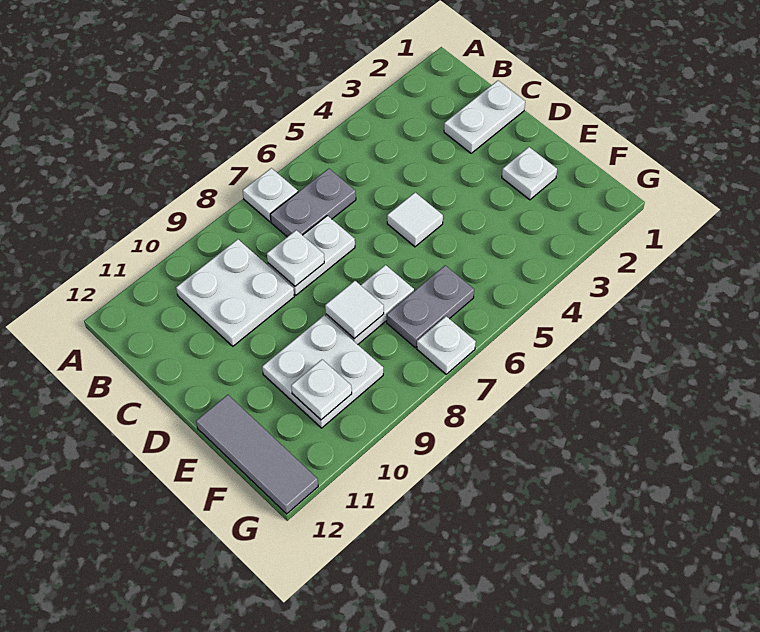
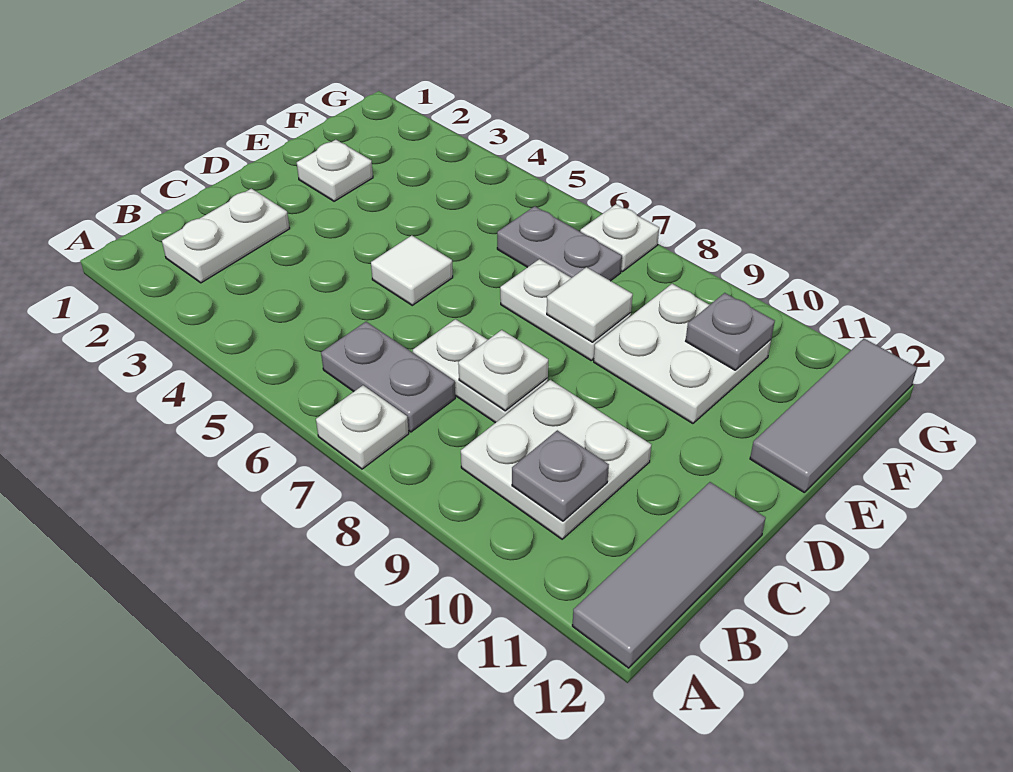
none -> grey 1x3 tile [572,482,766,668]
none -> grey 1x1 plate [512,430,609,521]
white 1x2 plate [444,81,525,153] -> white 1x2 plate turned to [162,189,290,283]
white 1x1 plate [291,360,352,420] -> grey 1x1 plate [686,293,775,370]

